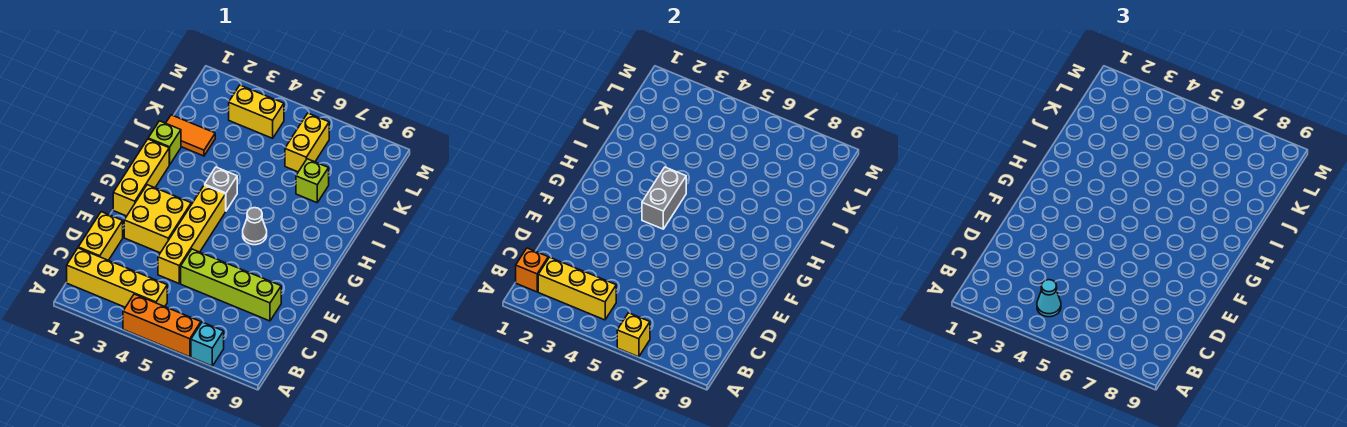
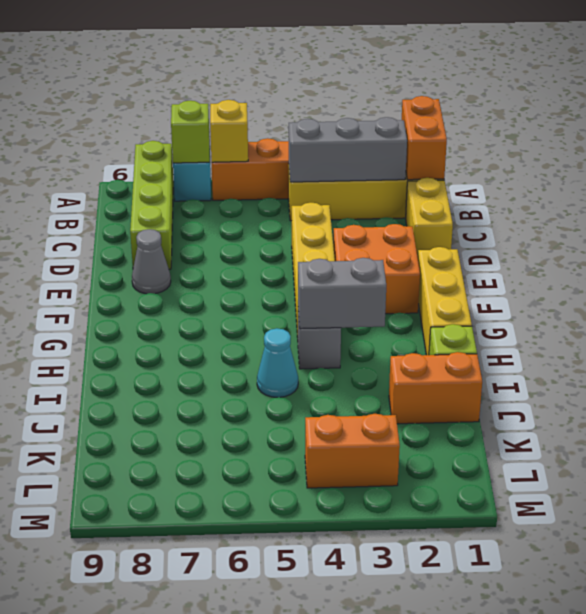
orange 1x1 brick [516,248,548,292] -> orange 1x2 brick [402,96,447,180]
yellow 1x3 brick [538,257,616,320] -> grey 1x3 brick [289,117,407,182]
cyan 1x1 cone [1037,280,1061,317] -> cyan 1x1 cone moved to [257,328,298,397]
lime 1x4 brick [181,249,281,321] -> lime 1x4 brick turned to [130,141,174,269]
yellow 2x2 brick [124,185,191,253] -> orange 2x2 brick [333,224,420,314]
grey 1x2 brick [642,167,686,229] -> grey 1x2 brick turned to [298,258,386,329]
grey 1x1 cone [243,208,267,245] -> grey 1x1 cone moved to [132,229,171,294]
orange 1x2 tile [166,115,215,156] -> orange 1x2 brick [389,352,482,424]
lime 1x1 brick [296,159,329,203] -> lime 1x1 brick moved to [171,101,210,163]
yellow 1x2 brick [285,113,329,172] -> none
yellow 1x2 brick [229,85,284,138] -> orange 1x2 brick [305,414,400,488]

